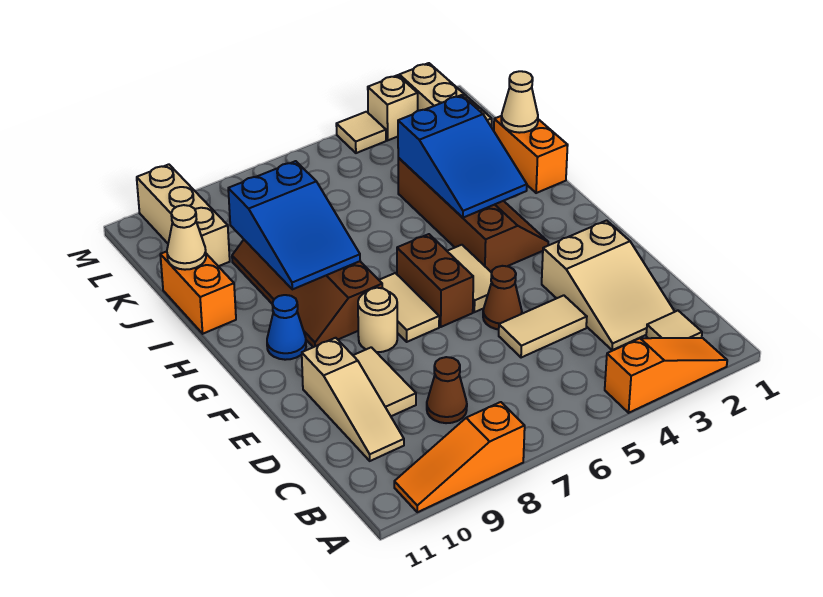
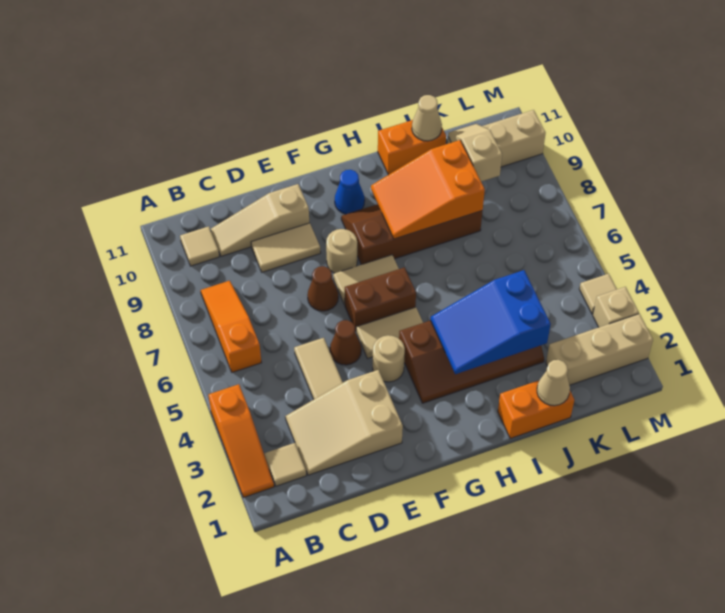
orange 1x3 slope [394,402,525,512] -> orange 1x3 slope moved to [201,281,261,372]
none -> tan 1x1 tile [180,226,219,266]
brown 1x1 cone [427,357,467,423] -> brown 1x1 cone moved to [307,266,338,311]
none -> tan 1x1 round brick [373,335,405,382]
blue 2x3 slope [228,161,360,289] -> orange 2x3 slope [371,140,485,239]
none -> tan 1x2 slope [448,124,502,182]

